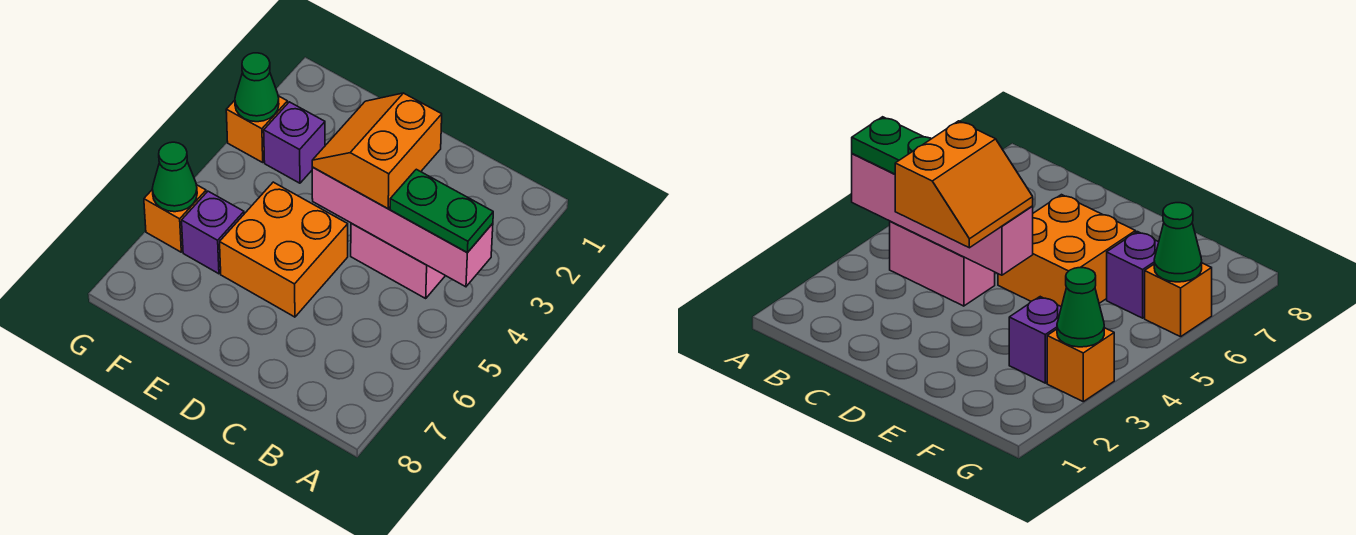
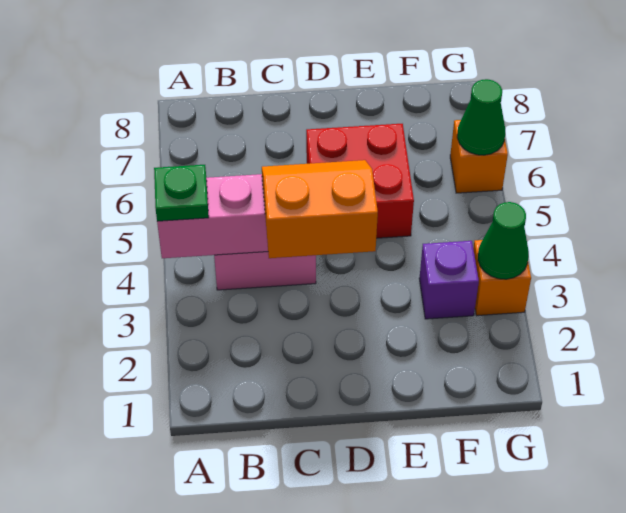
green 1x2 plate [390,169,493,253] -> green 1x1 plate [154,165,209,221]
orange 2x2 slope [312,93,442,209] -> orange 2x2 slope turned to [262,160,378,258]
orange 2x2 brick [220,182,348,317] -> red 2x2 brick [306,124,414,238]
purple 1x1 brick [182,191,244,274] -> none

